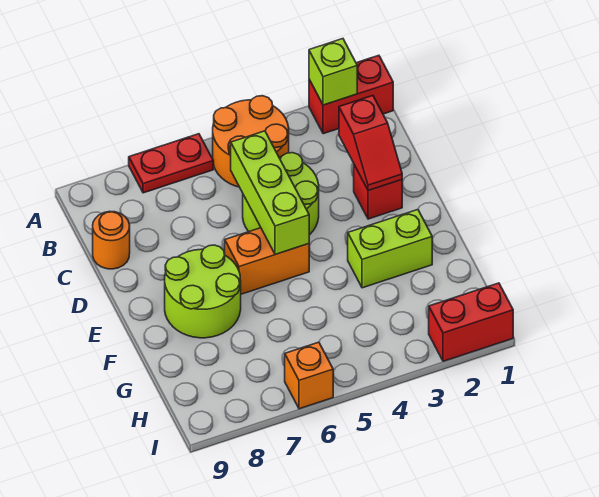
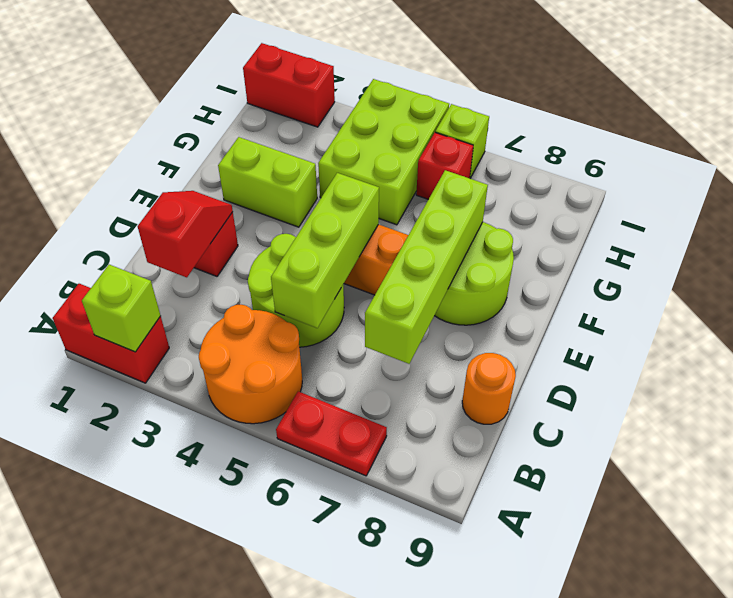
none -> lime 1x4 brick [365,170,488,364]
none -> lime 2x3 brick [318,79,449,225]
none -> red 1x1 brick [416,133,473,199]
orange 1x1 brick [285,342,333,409] -> lime 1x1 brick [435,104,489,178]

